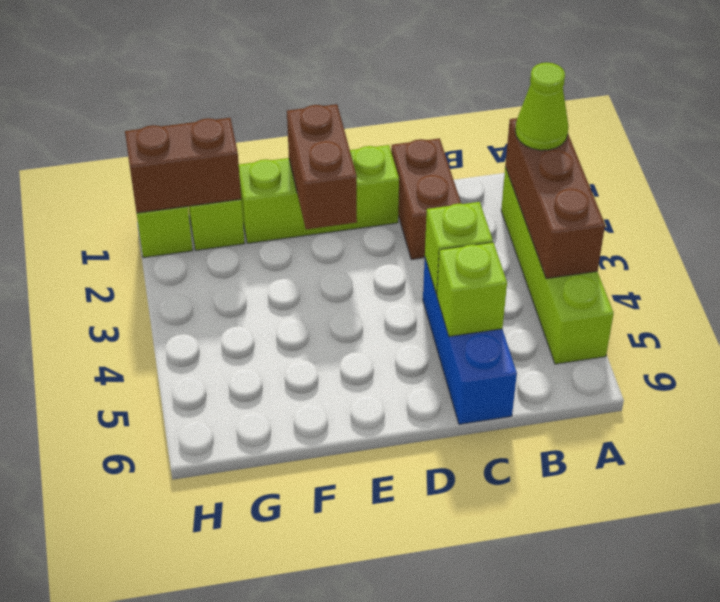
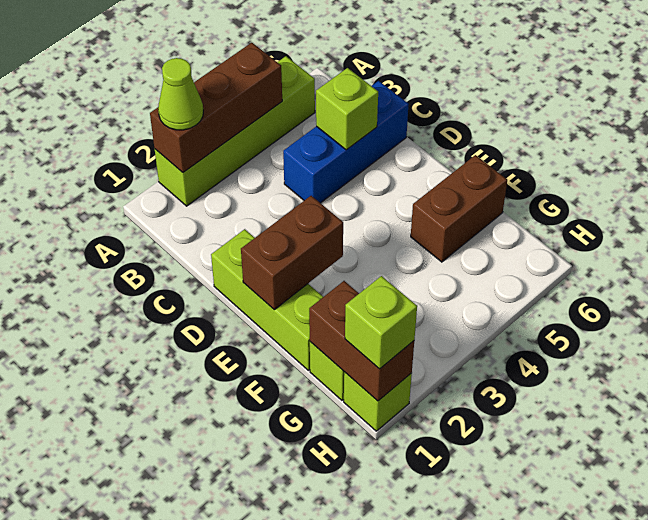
brown 1x2 brick [391,138,461,260] -> brown 1x2 brick moved to [411,155,507,262]
lime 1x1 brick [425,202,493,294] -> lime 1x1 brick moved to [345,276,417,369]

